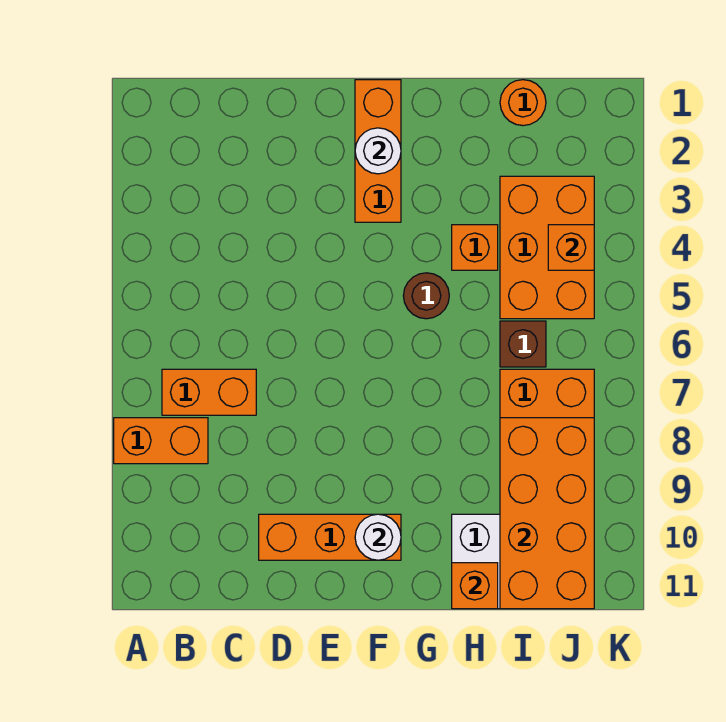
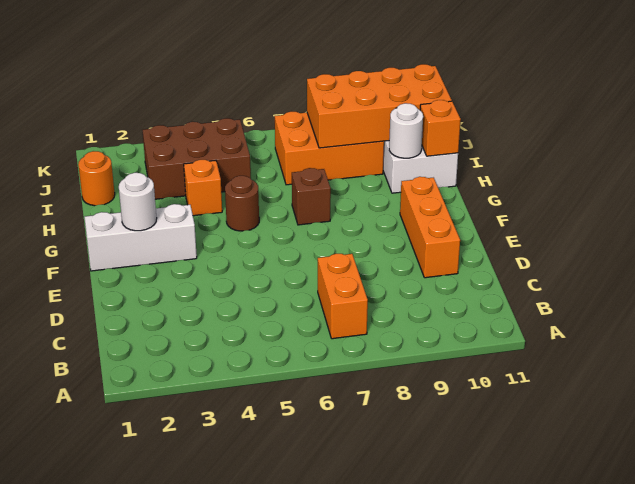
orange 1x2 brick [114,418,208,464] -> none
orange 1x3 brick [355,80,401,222] -> white 1x3 brick [85,204,197,271]
white 1x1 round brick [355,514,401,560] -> white 1x1 round brick moved to [389,103,423,158]
orange 2x3 brick [500,176,594,319] -> brown 2x3 brick [143,118,251,199]
brown 1x1 brick [500,321,546,367] -> brown 1x1 brick moved to [292,168,331,225]
orange 1x1 brick [548,225,594,270] -> none

